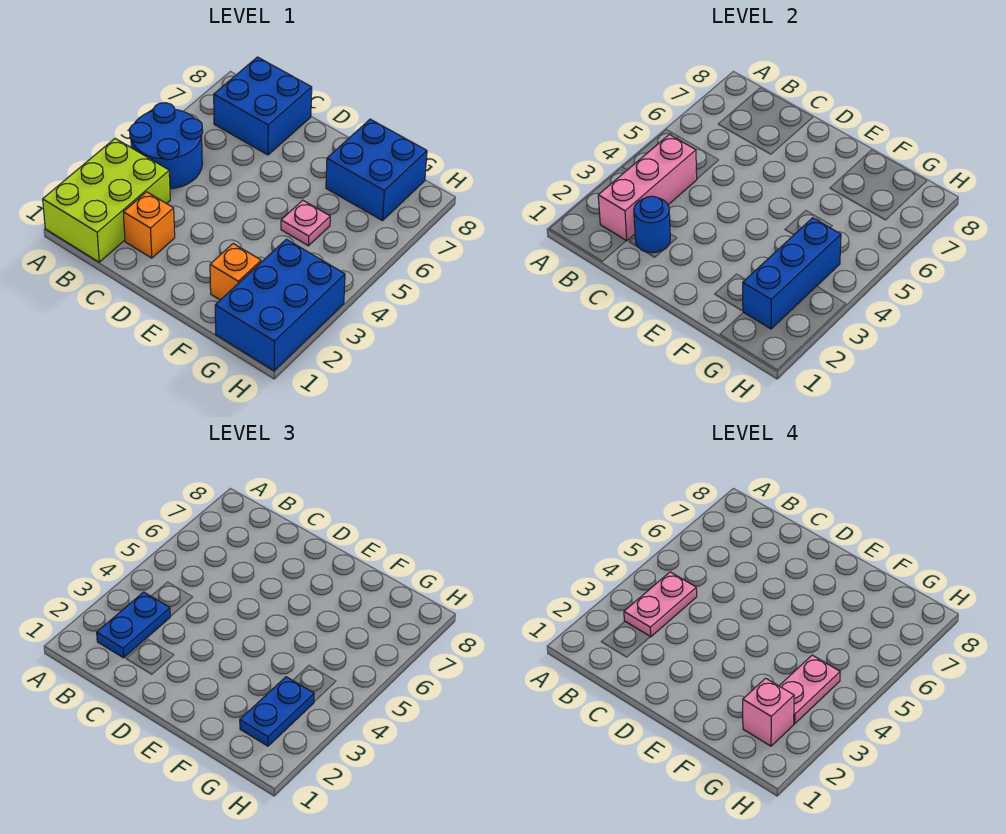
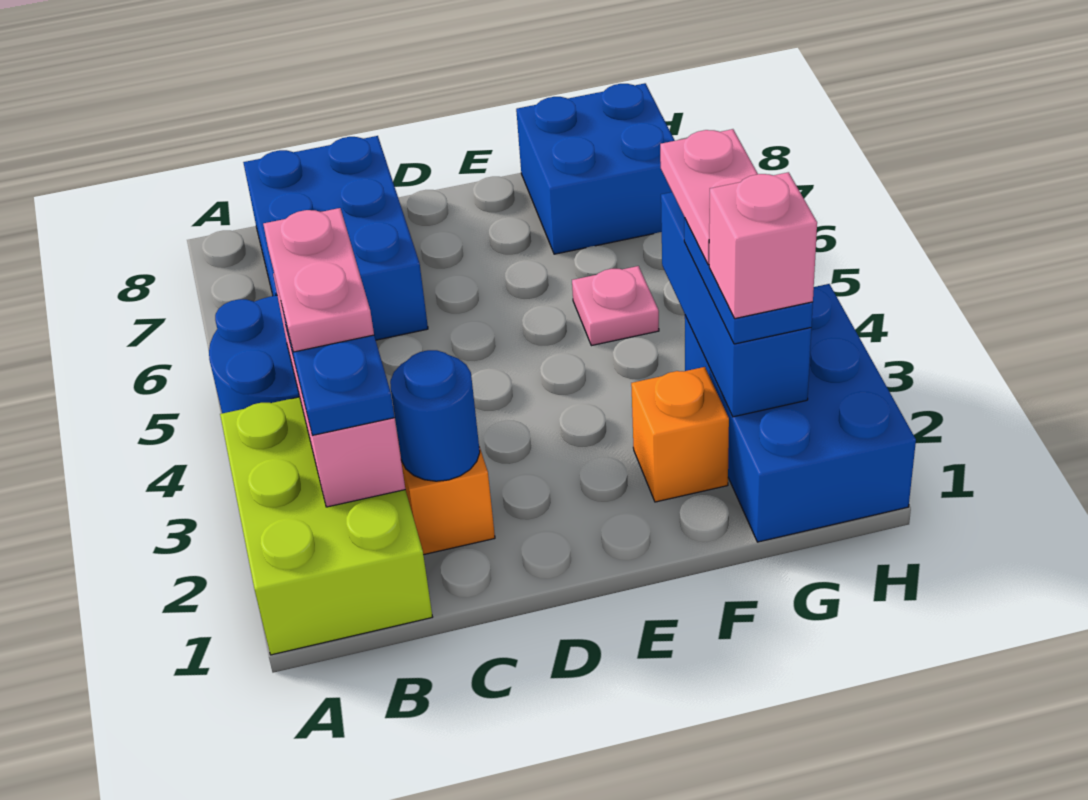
blue 2x2 brick [214,57,312,155] -> blue 2x3 brick [243,136,428,340]

